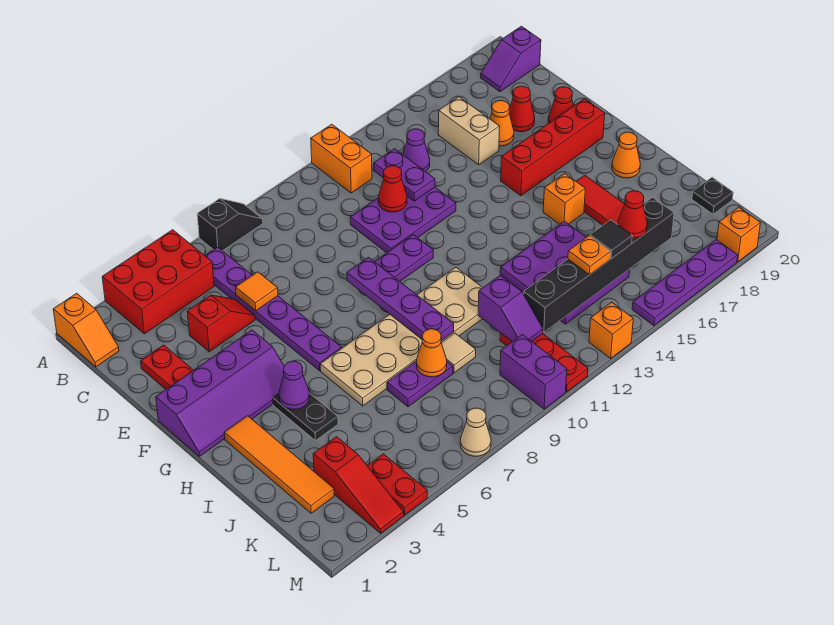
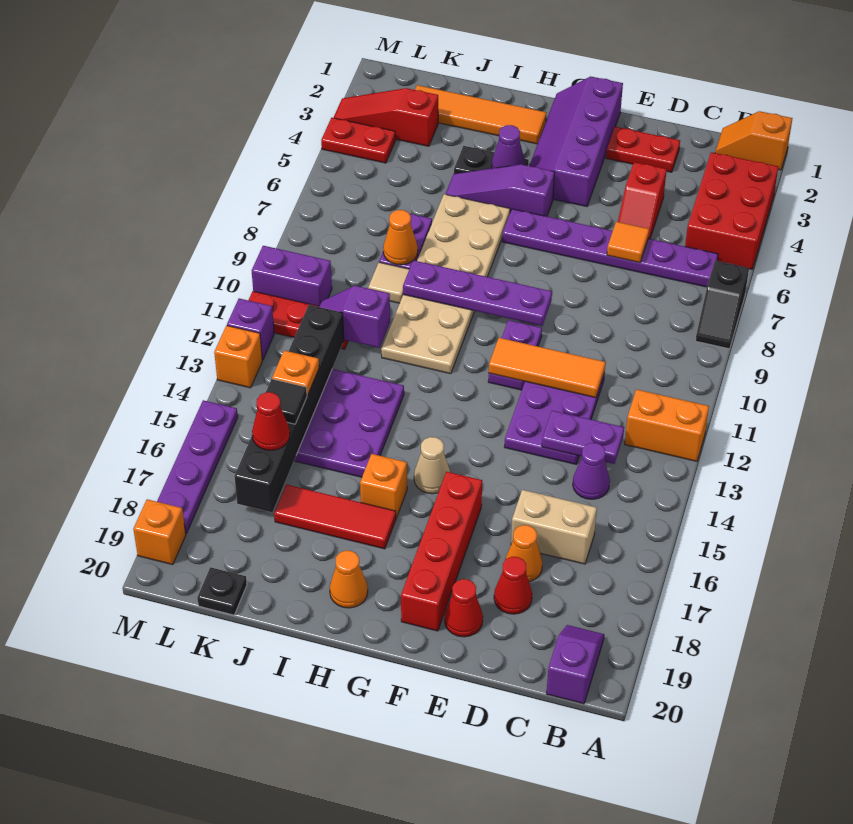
none -> orange 1x3 tile [489,338,606,398]
red 1x1 cone [379,166,407,212] -> none
none -> purple 1x3 slope [446,164,555,216]
tan 1x1 cone [460,408,491,456] -> tan 1x1 cone moved to [414,437,450,494]
none -> purple 1x1 brick [227,298,274,360]

